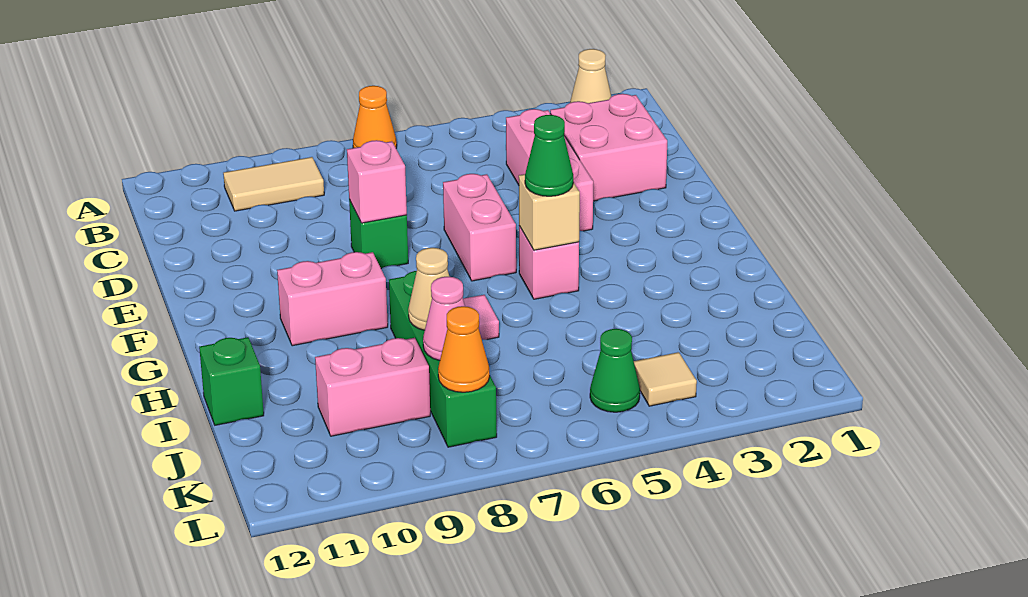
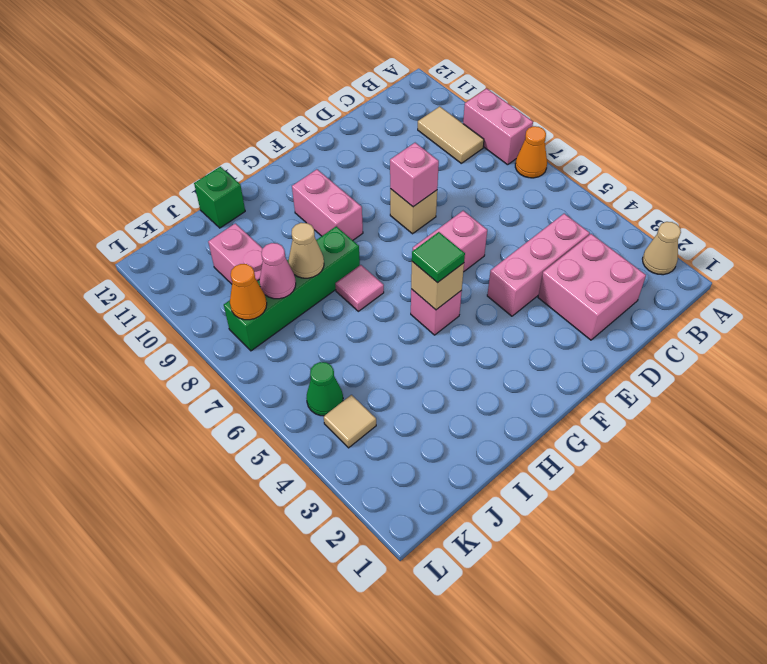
none -> pink 1x2 brick [463,88,533,165]
green 1x1 brick [349,199,408,269] -> tan 1x1 brick [390,189,437,234]
green 1x1 cone [525,115,573,196] -> green 1x1 tile [412,232,465,283]

